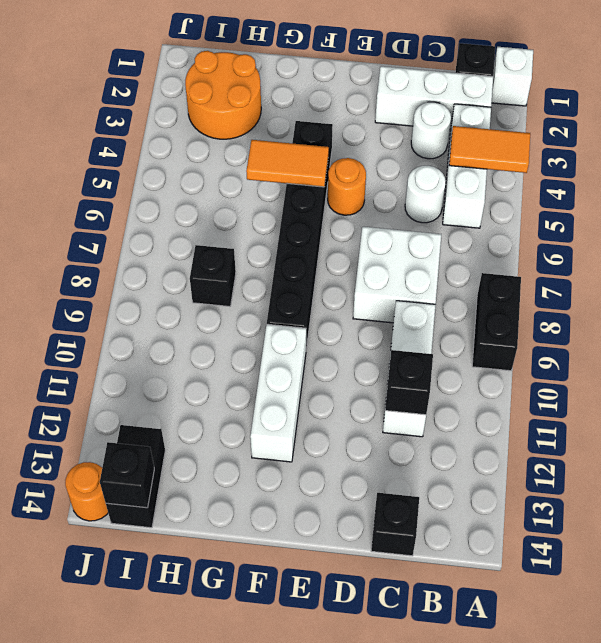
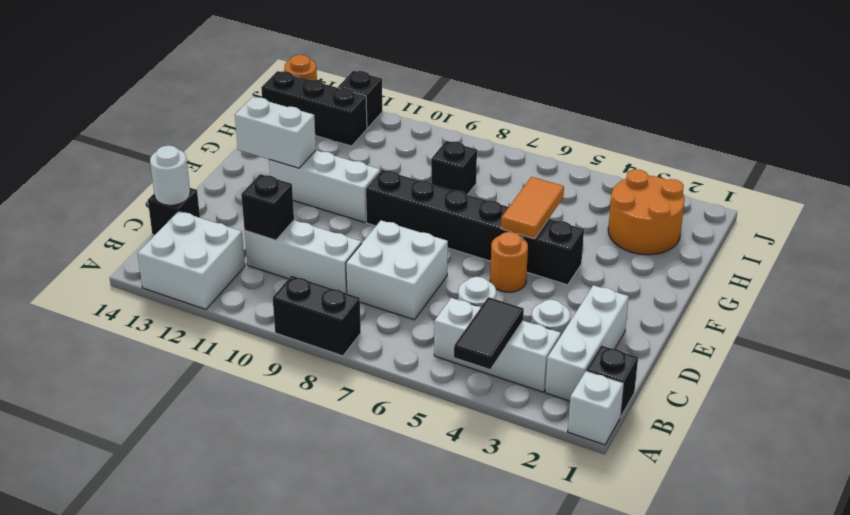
orange 1x2 tile [449,126,530,173] -> black 1x2 tile [454,297,524,369]
none -> white 2x2 brick [138,211,245,309]
none -> white 1x1 round brick [150,146,190,205]
none -> white 1x2 brick [235,97,316,168]
black 1x2 brick [106,425,165,528] -> black 1x3 brick [261,71,367,146]
black 1x1 brick [100,442,154,508] -> black 1x1 brick moved to [338,71,382,128]

